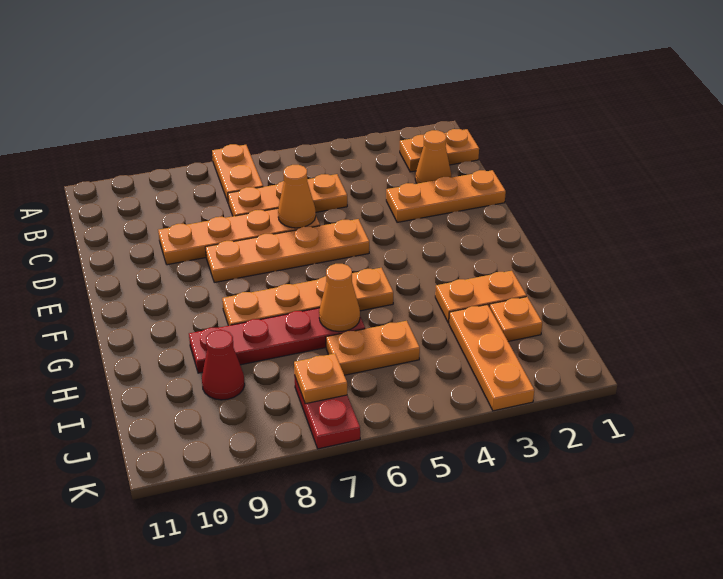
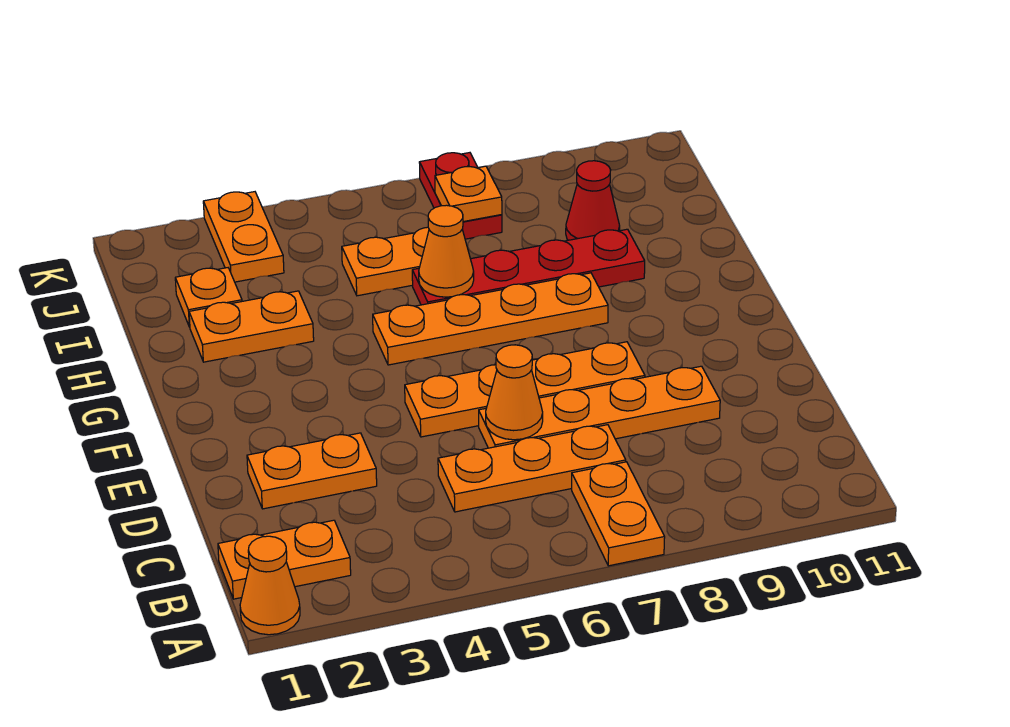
orange 1x1 cone [415,130,451,184] -> orange 1x1 cone moved to [240,536,300,635]
orange 1x3 plate [386,170,506,222] -> orange 1x2 plate [247,433,377,509]
orange 1x3 plate [449,305,534,411] -> orange 1x2 plate [203,192,284,282]

